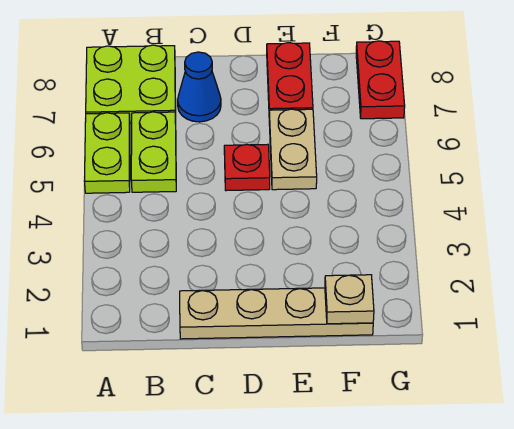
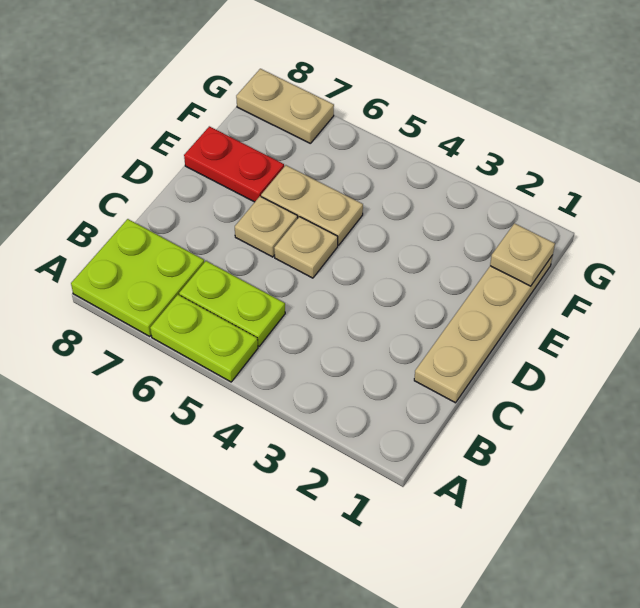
blue 1x1 cone [178,52,221,122] -> none
red 1x1 plate [224,144,270,191] -> tan 1x1 plate [274,217,338,278]
none -> tan 1x1 plate [235,196,298,257]
red 1x2 plate [356,41,405,119] -> tan 1x2 plate [236,69,334,143]

